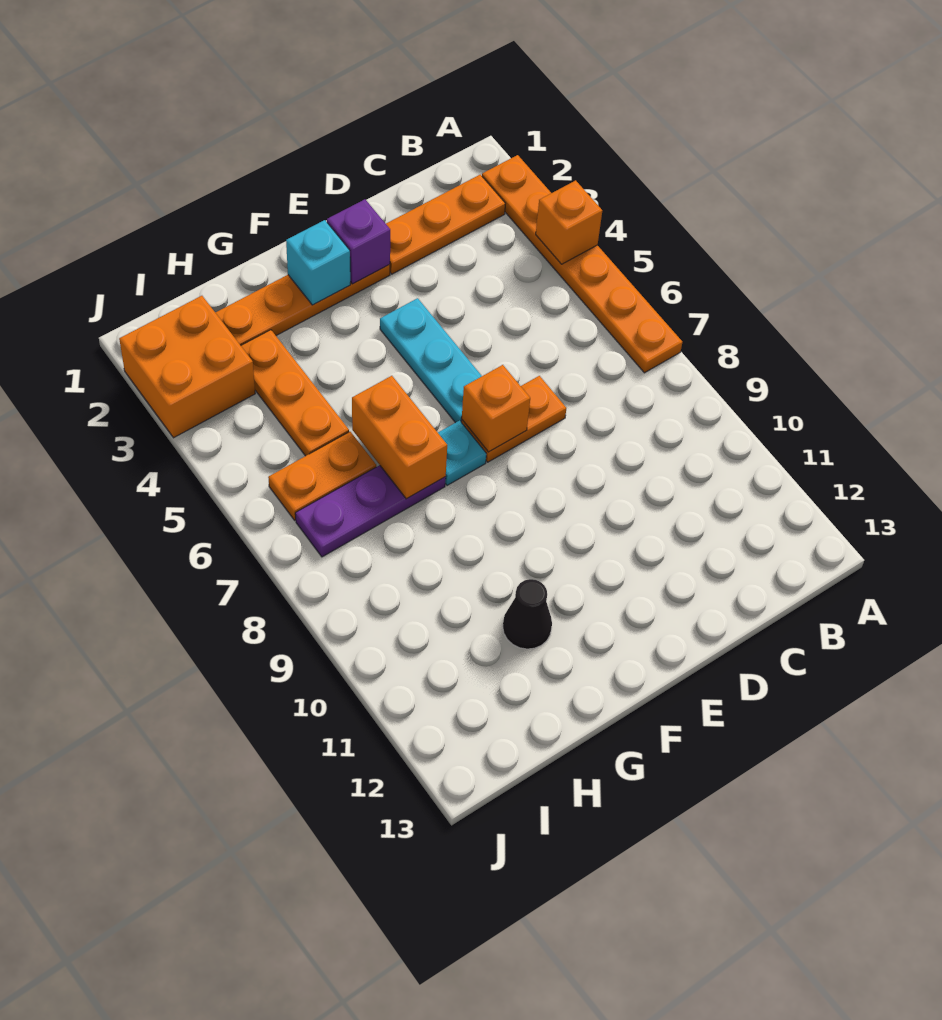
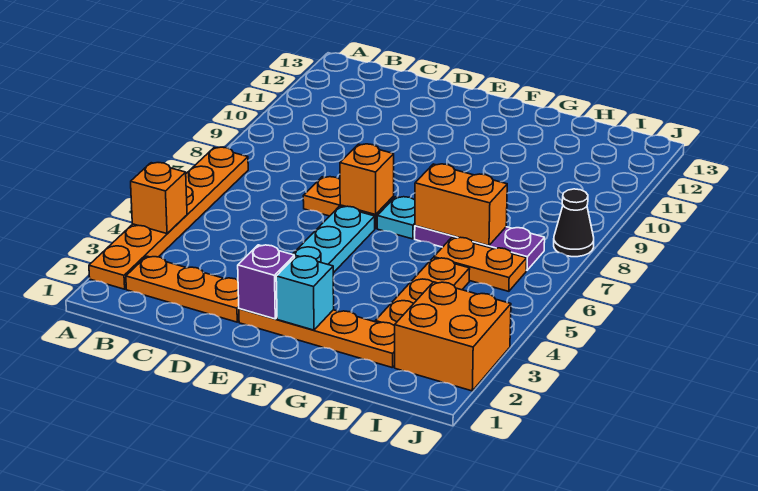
orange 1x2 brick [352,376,447,499] -> orange 1x2 brick turned to [415,164,507,246]
black 1x1 cone [503,579,552,649] -> black 1x1 cone moved to [554,189,594,257]

